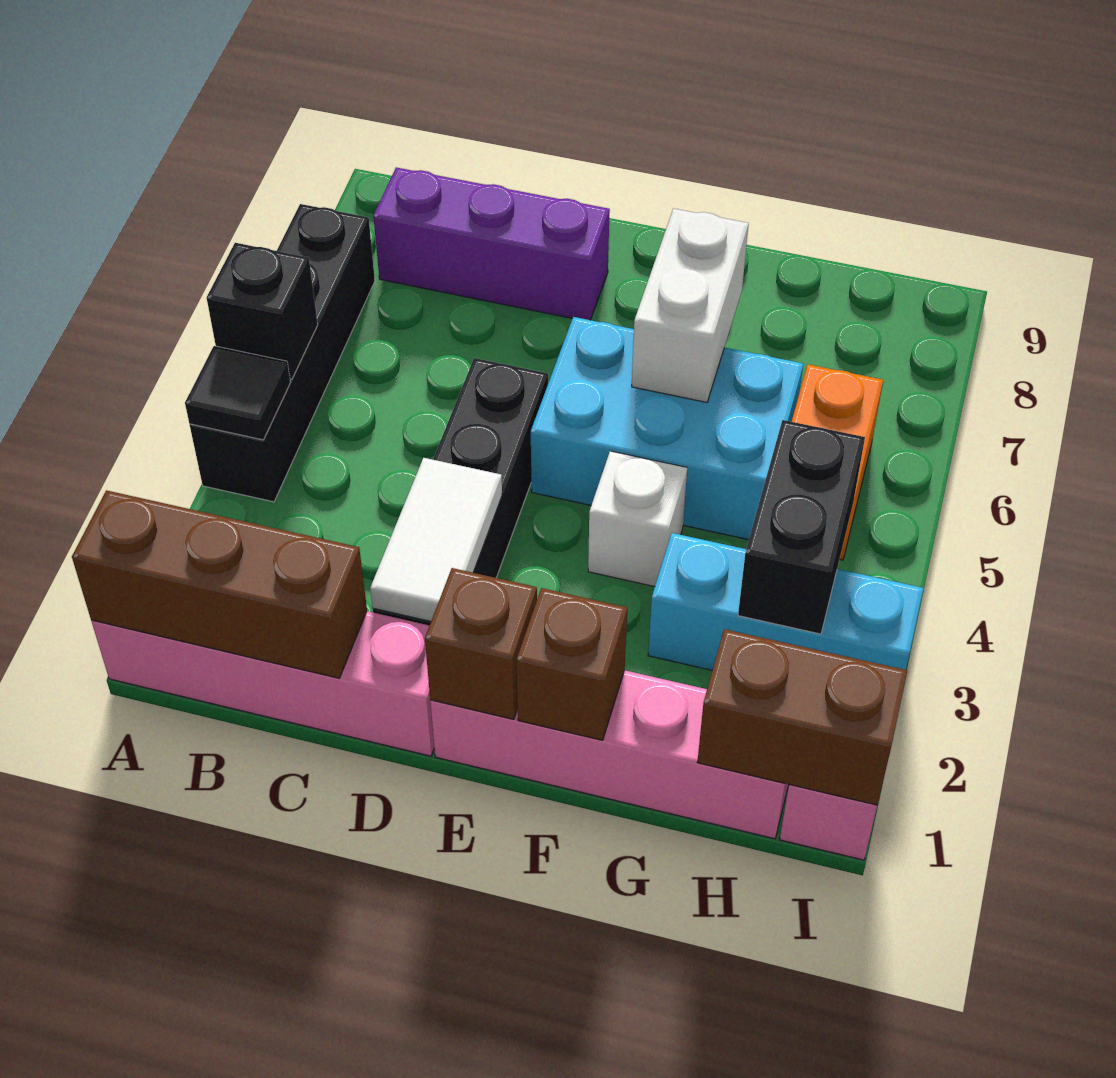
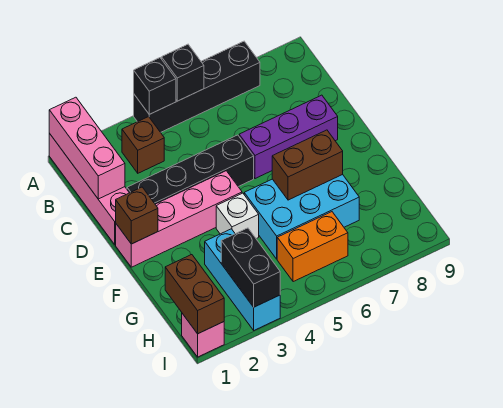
brown 1x3 brick [72,490,367,678] -> pink 1x3 brick [49,97,125,199]
black 1x1 tile [185,346,290,440] -> black 1x1 brick [134,58,176,114]
purple 1x3 brick [373,167,610,320] -> purple 1x3 brick turned to [239,95,338,179]
white 1x2 tile [370,458,502,621] -> none
pink 1x4 brick [430,670,789,839] -> pink 1x4 brick turned to [116,171,242,267]
cyan 2x3 brick [531,317,803,540] -> cyan 2x3 brick turned to [244,175,359,259]
brown 1x1 brick [516,588,627,740] -> brown 1x1 brick moved to [122,117,164,173]
white 1x2 brick [632,209,749,402] -> brown 1x2 brick [272,130,343,200]
black 1x2 brick [738,420,865,634] -> black 1x2 brick turned to [221,228,280,307]

